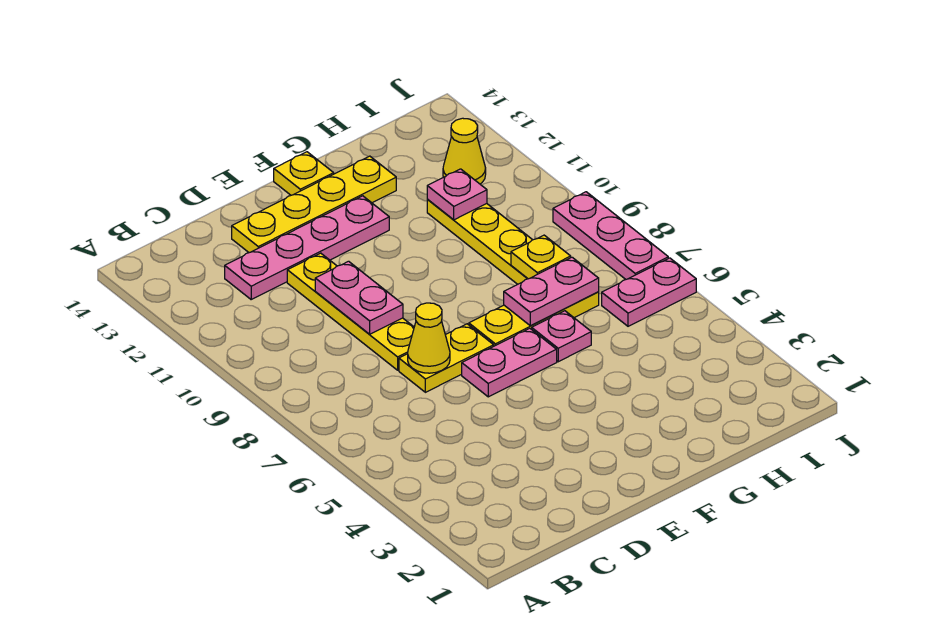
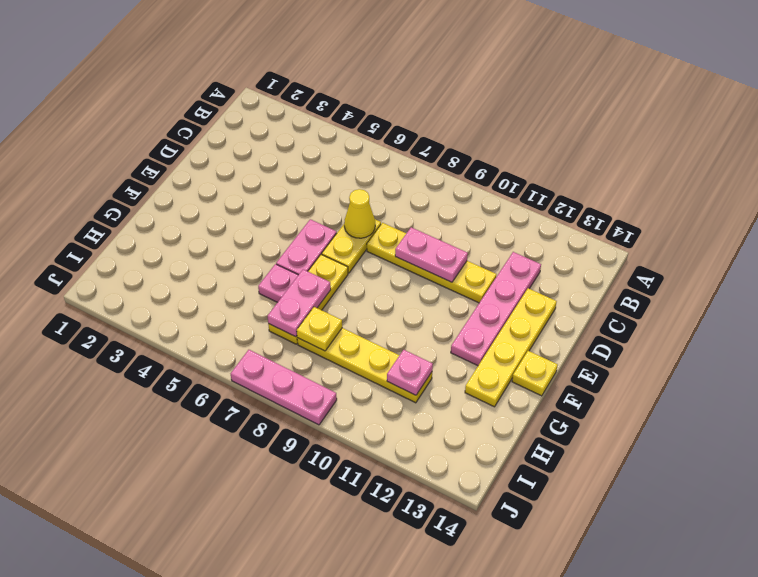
pink 1x2 plate [602,258,696,326] -> none
yellow 1x1 cone [443,118,486,184] -> none

